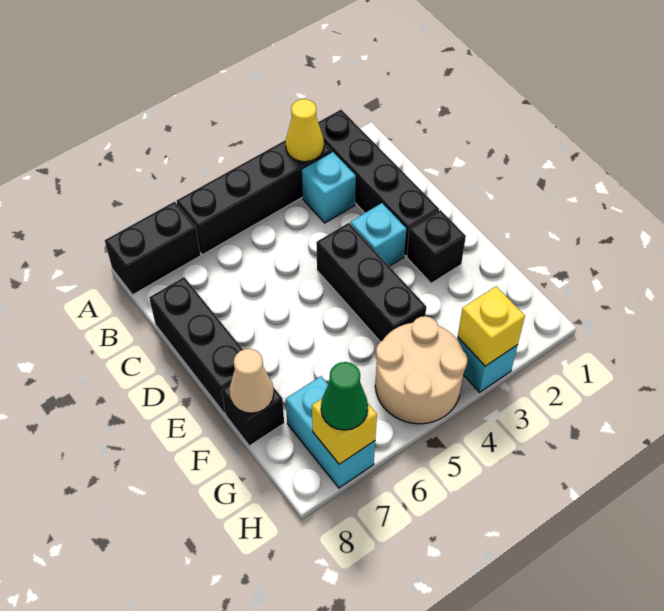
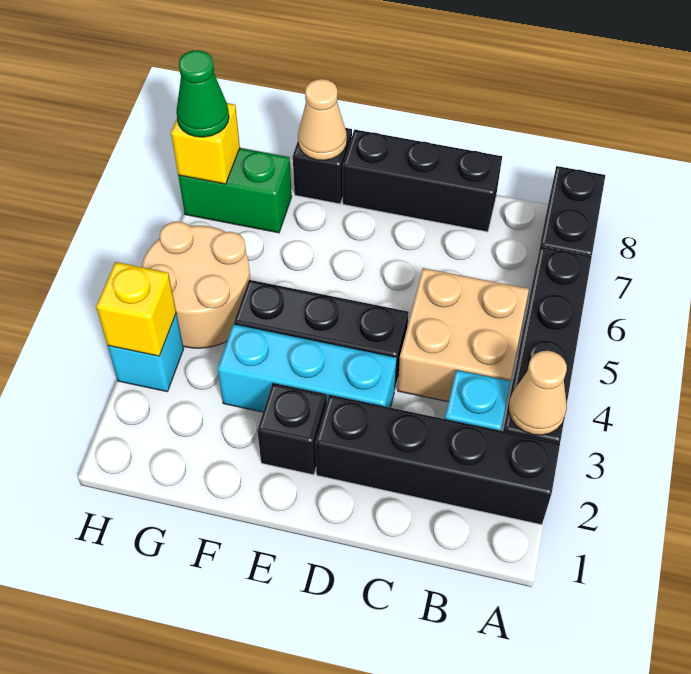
yellow 1x1 cone [286,99,324,162] -> tan 1x1 cone [509,351,567,435]
none -> tan 2x2 brick [398,268,529,402]
cyan 1x1 brick [350,203,406,266] -> cyan 1x3 brick [218,324,396,412]
cyan 1x2 brick [286,376,375,488] -> green 1x2 brick [178,148,292,233]

